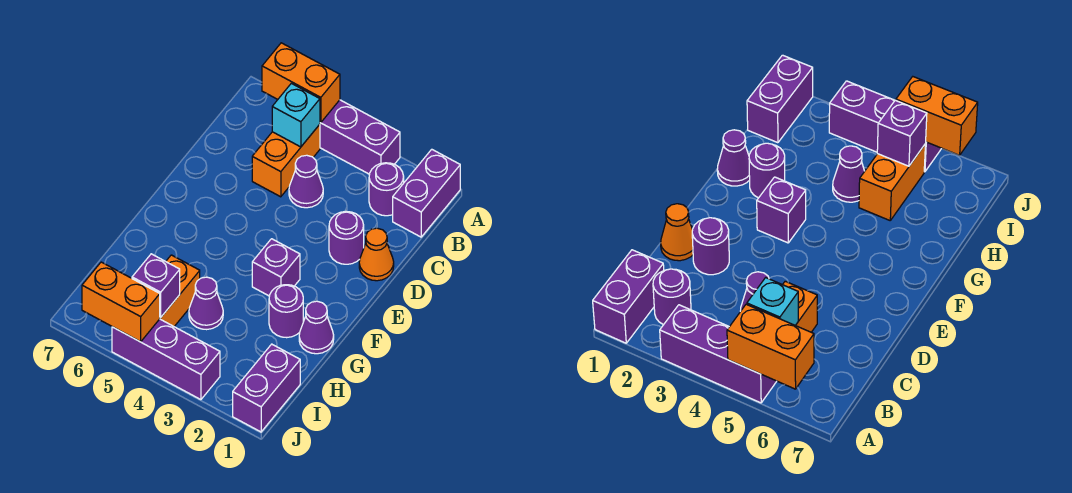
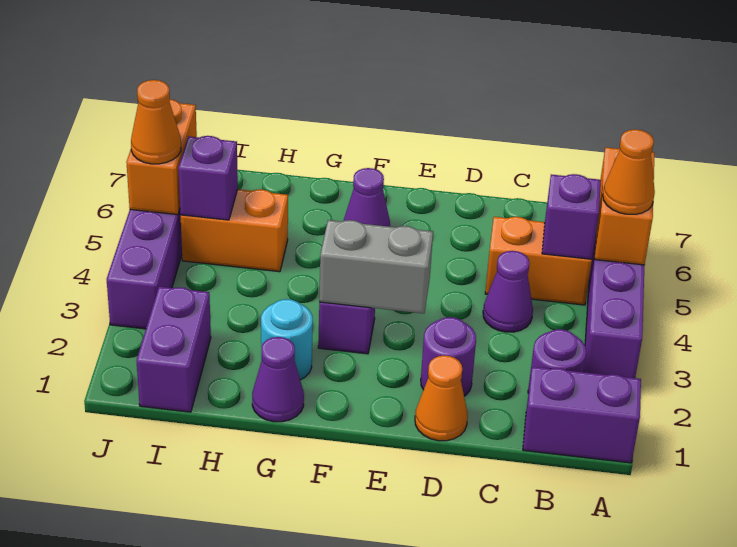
none -> orange 1x1 cone [603,130,655,214]
cyan 1x1 brick [272,83,320,147] -> purple 1x1 brick [542,174,601,259]
none -> grey 1x2 brick [319,220,433,314]
purple 1x1 round brick [269,285,303,338] -> cyan 1x1 round brick [261,299,313,380]
purple 1x1 cone [189,277,223,330] -> purple 1x1 cone moved to [344,168,390,227]
purple 1x2 brick [233,344,300,432] -> purple 1x2 brick turned to [136,287,211,412]
none -> orange 1x1 cone [131,80,181,164]

